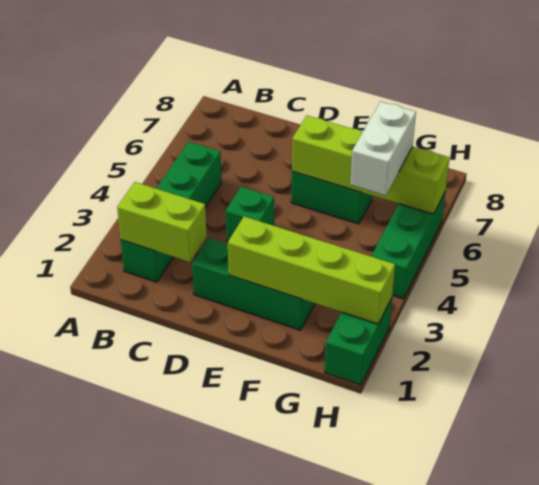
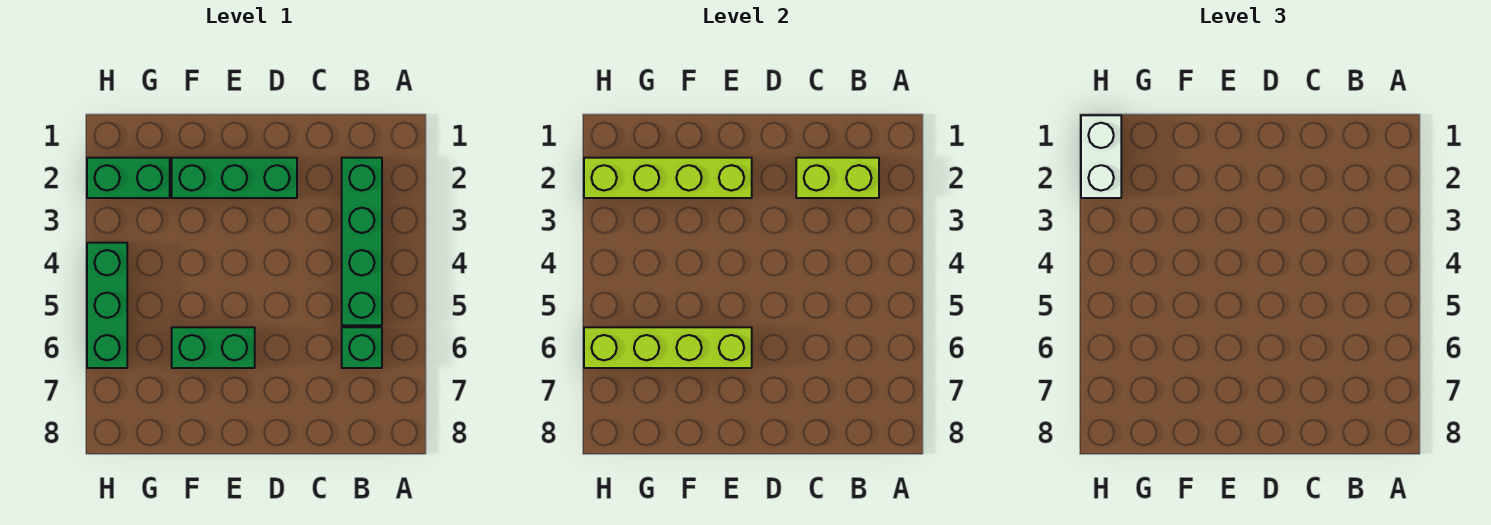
green 1x1 brick [226,187,274,242] -> green 1x1 brick moved to [342,327,382,368]
white 1x2 brick [350,102,416,196] -> white 1x2 brick moved to [1081,115,1121,198]
green 1x2 brick [325,298,392,385] -> green 1x2 brick turned to [87,158,170,198]

